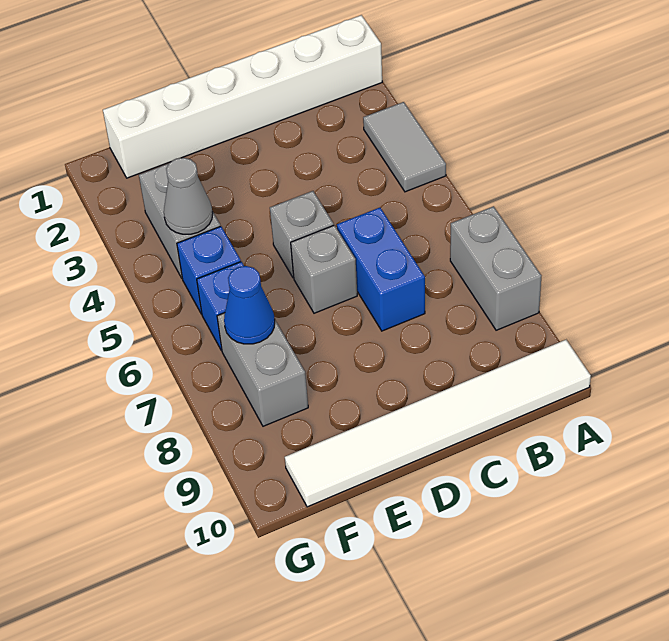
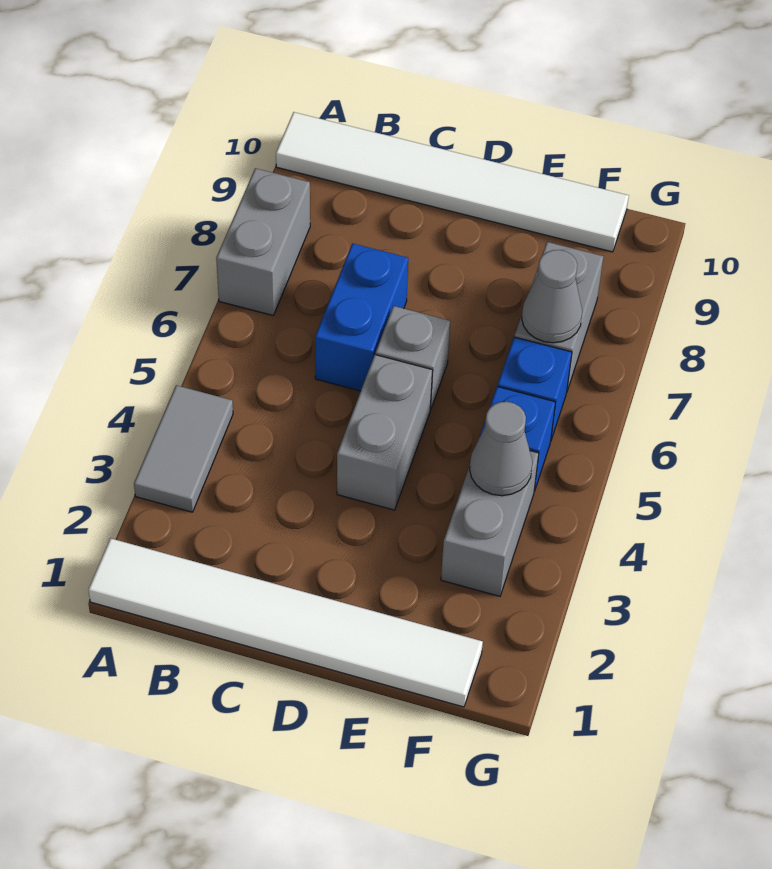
white 1x6 brick [103,15,382,178] -> white 1x6 tile [88,538,483,707]
grey 1x1 brick [270,191,334,278] -> grey 1x2 brick [337,355,433,510]
blue 1x1 cone [224,266,275,344] -> grey 1x1 cone [522,250,582,343]

